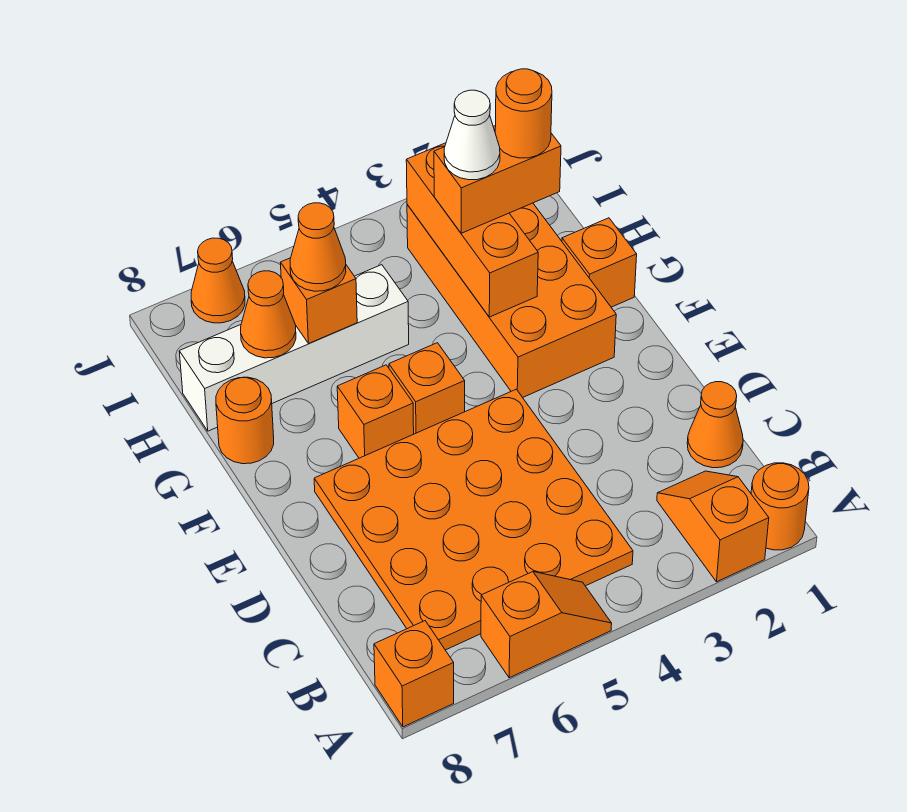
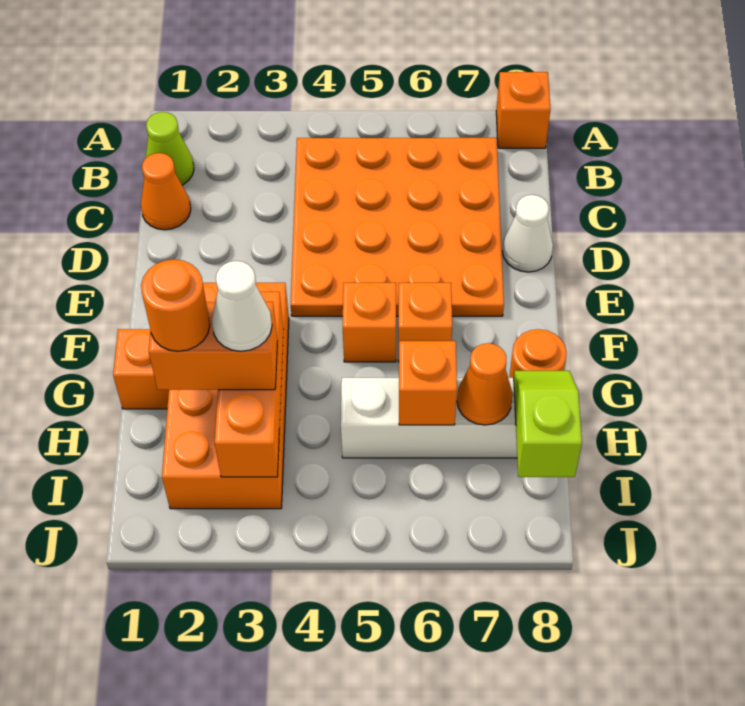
orange 1x1 round brick [751,463,809,550] -> none
orange 1x2 slope [657,471,769,582] -> none
orange 1x2 slope [481,572,612,678] -> none
none -> lime 1x1 cone [146,112,194,185]
none -> white 1x1 cone [502,195,553,272]
orange 1x1 cone [290,203,346,291] -> none
none -> lime 1x2 slope [514,371,582,477]
orange 1x1 cone [191,238,245,323] -> none

